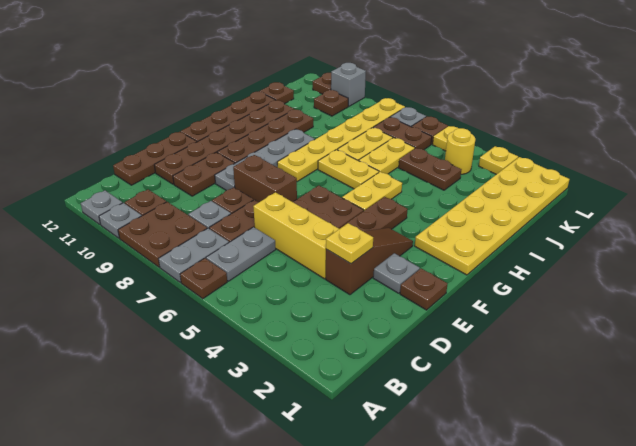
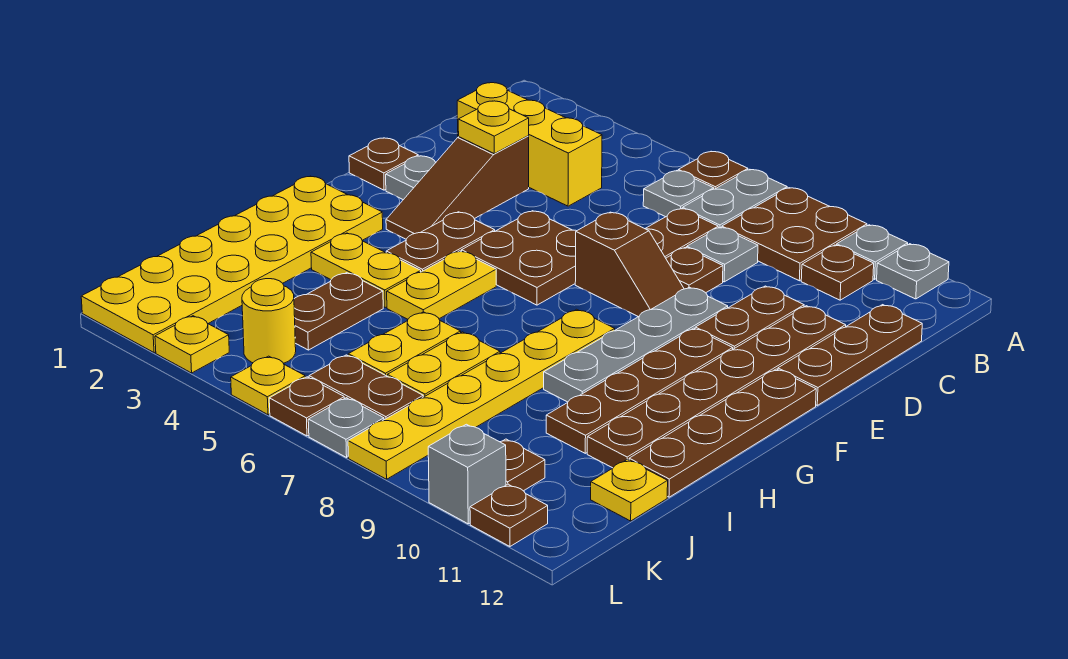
grey 1x2 plate [206,227,276,281] -> grey 1x1 plate [643,171,714,217]
yellow 1x3 brick [253,192,339,279] -> yellow 1x3 brick moved to [457,83,602,206]
brown 1x2 brick [233,155,297,202] -> brown 1x2 slope [575,212,684,317]
yellow 1x2 plate [318,150,379,189] -> yellow 1x2 plate moved to [311,233,421,308]
brown 1x2 plate [399,148,461,190] -> brown 1x2 plate turned to [294,273,383,350]
brown 1x1 plate [260,82,294,104] -> yellow 1x1 plate [591,459,668,521]

